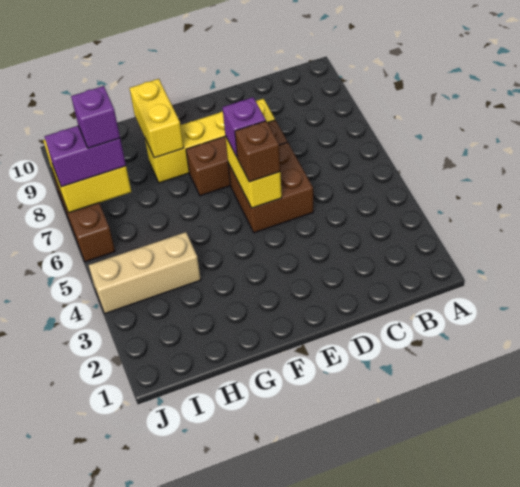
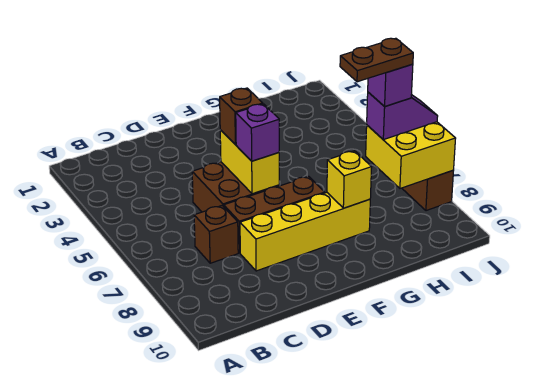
none -> brown 1x1 brick [194,206,238,263]
yellow 1x2 brick [130,79,184,158] -> yellow 1x1 brick [327,151,372,208]
tan 1x3 brick [89,232,201,314] -> none
none -> brown 1x2 plate [340,38,413,82]
purple 1x2 brick [45,126,126,187] -> purple 1x2 slope [367,92,438,140]

